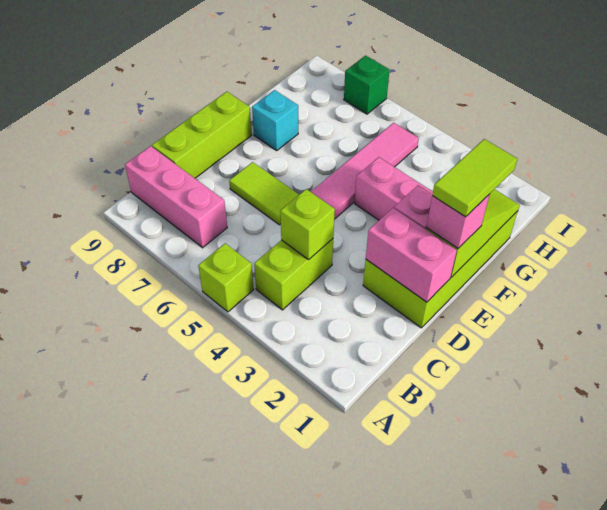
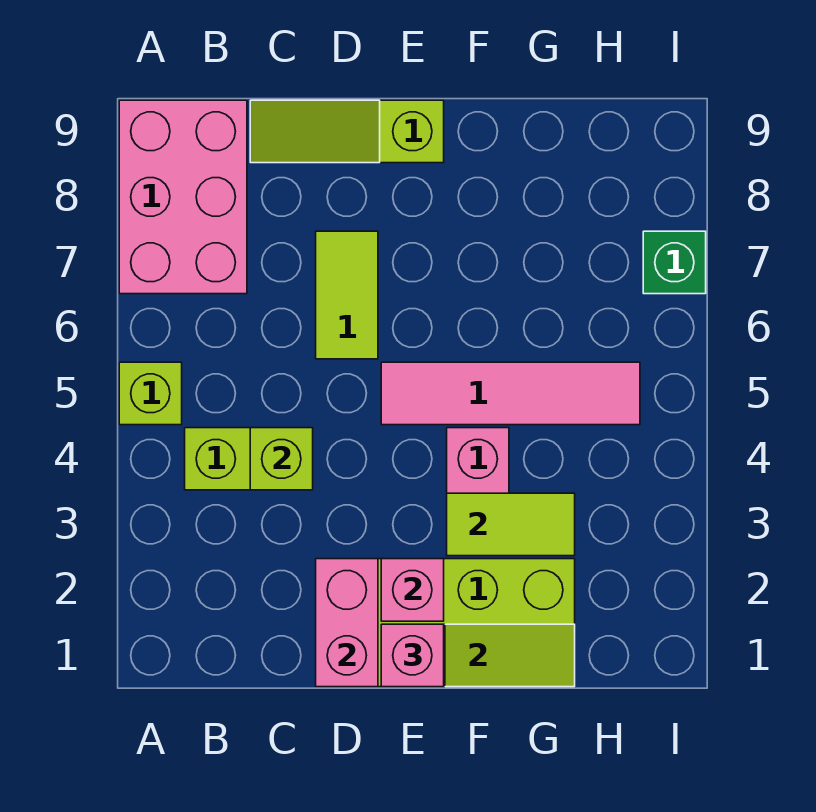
pink 1x3 brick [125,146,227,248] -> pink 2x3 brick [119,100,247,294]
lime 1x3 brick [152,92,252,178] -> lime 1x3 slope [250,100,444,163]
lime 1x2 tile [432,139,517,217] -> lime 1x2 tile moved to [447,493,575,556]
cyan 1x1 brick [252,90,298,150] -> none

